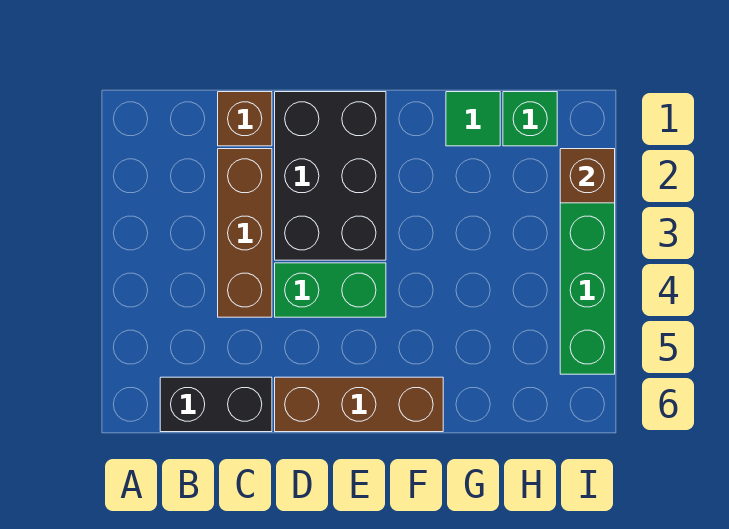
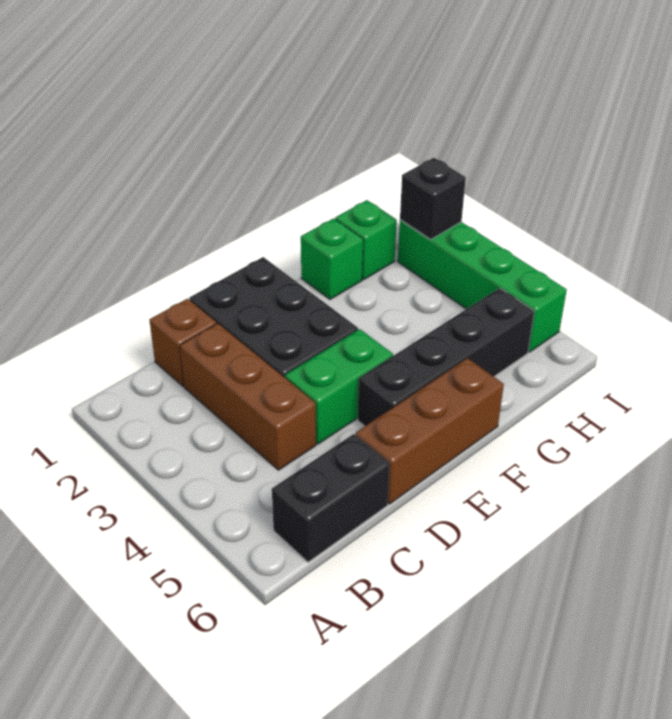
none -> black 1x4 brick [358,288,534,426]
green 1x1 tile [446,92,500,146] -> green 1x1 brick [301,218,363,299]
brown 1x1 brick [560,149,615,203] -> black 1x1 brick [400,158,466,239]

